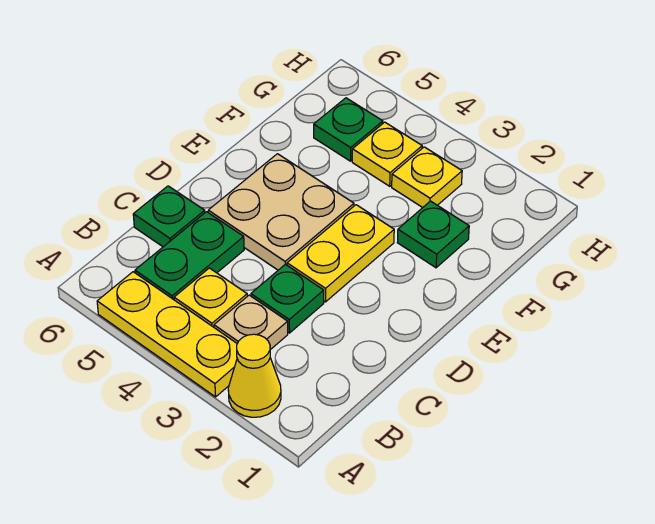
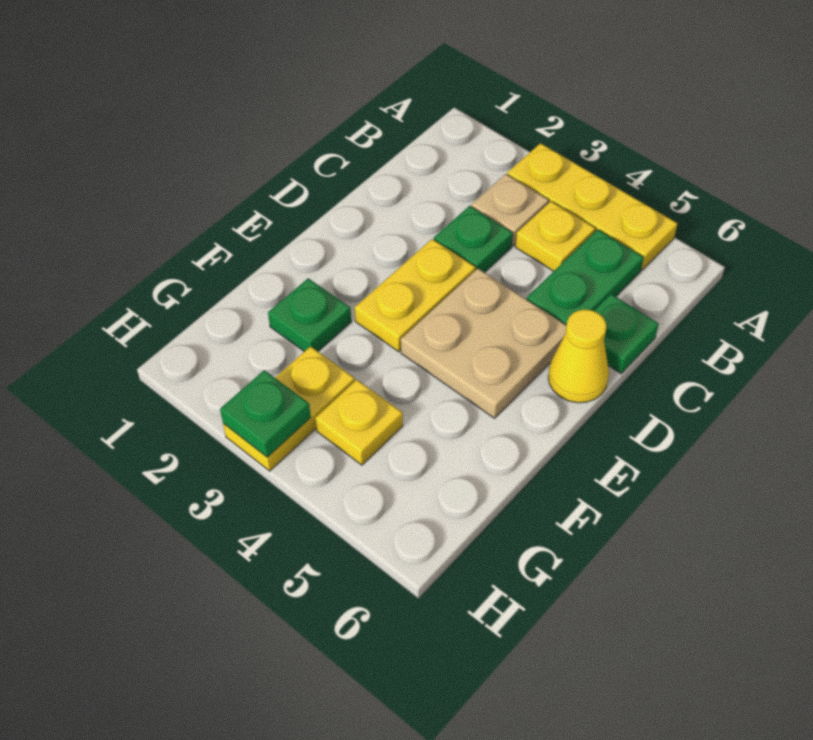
yellow 1x1 cone [228,334,281,417] -> yellow 1x1 cone moved to [548,309,609,403]
yellow 1x1 plate [392,147,462,208] -> yellow 1x2 plate [223,346,355,471]
green 1x1 plate [314,98,383,161] -> green 1x1 plate moved to [220,370,311,457]

